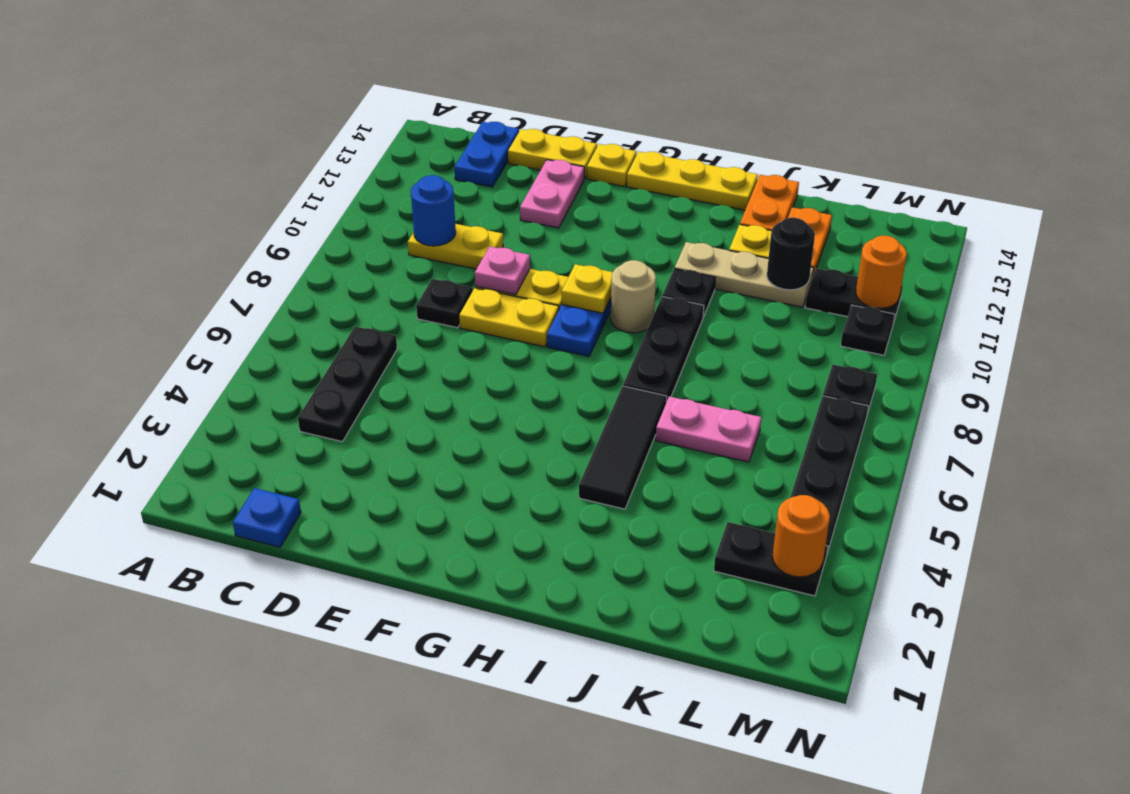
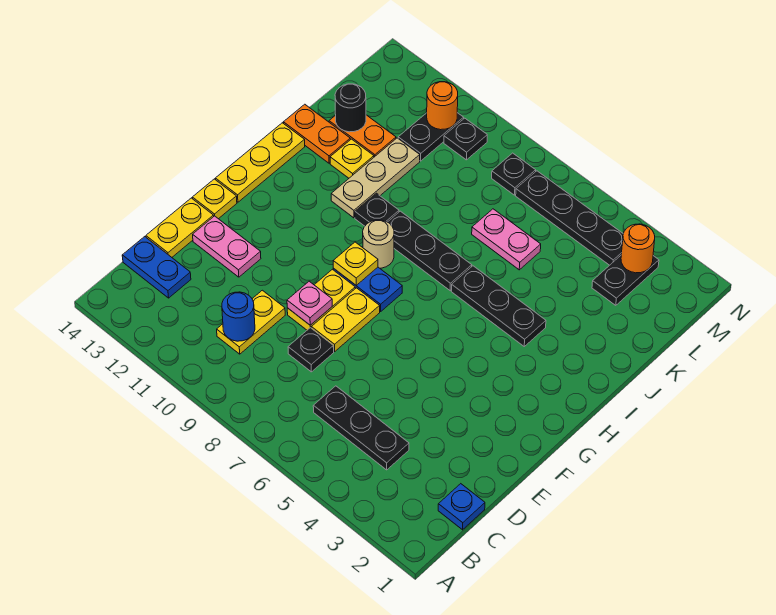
black 1x3 tile [579,386,667,509] -> black 1x3 plate [451,266,546,346]
pink 1x2 plate [656,396,761,462] -> pink 1x2 plate turned to [472,209,541,270]
black 1x1 round brick [767,218,815,290] -> black 1x1 round brick moved to [335,84,366,132]

